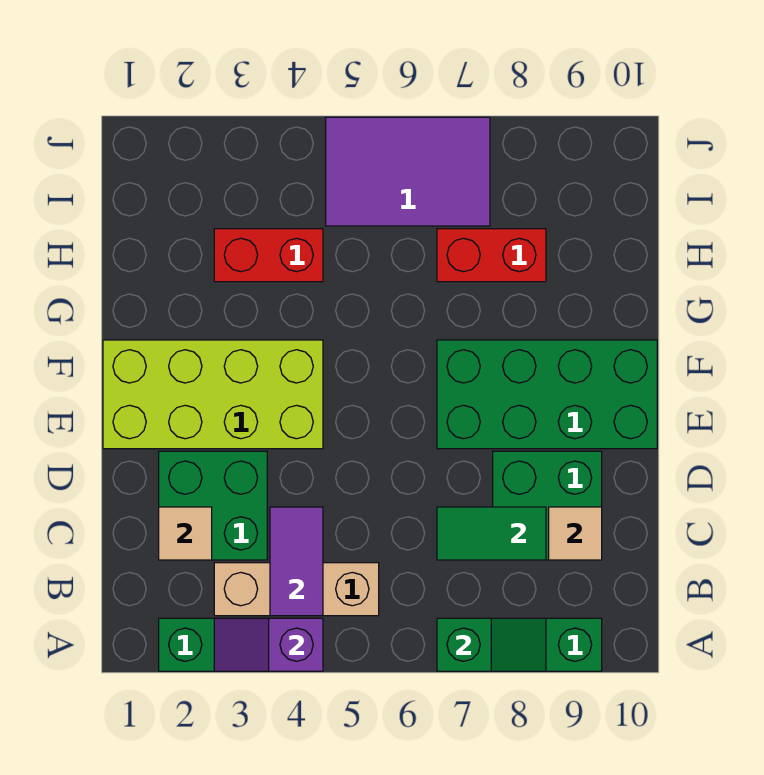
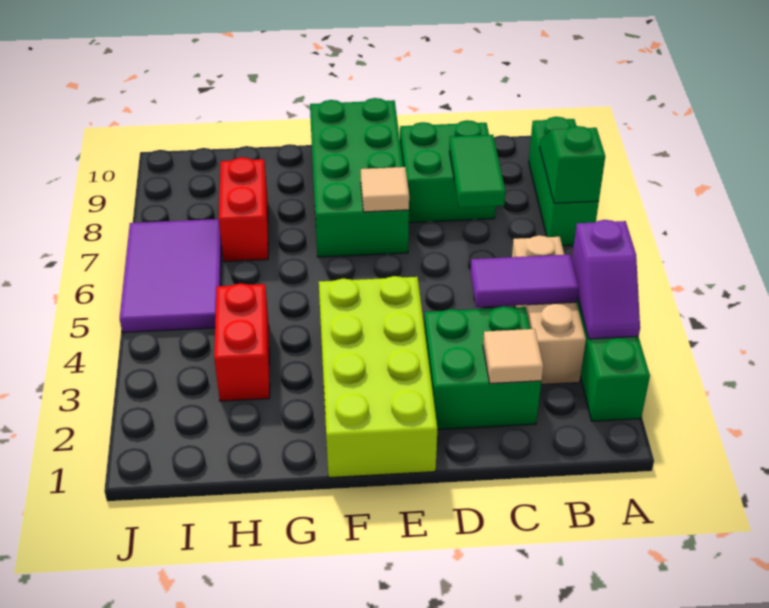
tan 1x1 tile [549,507,602,560] -> tan 1x1 tile moved to [361,167,409,212]

